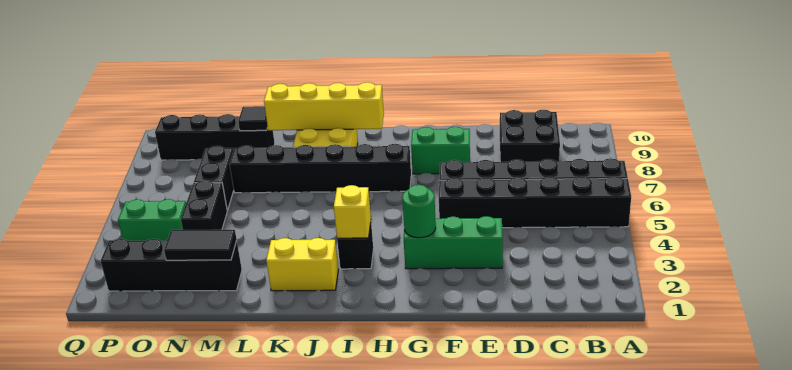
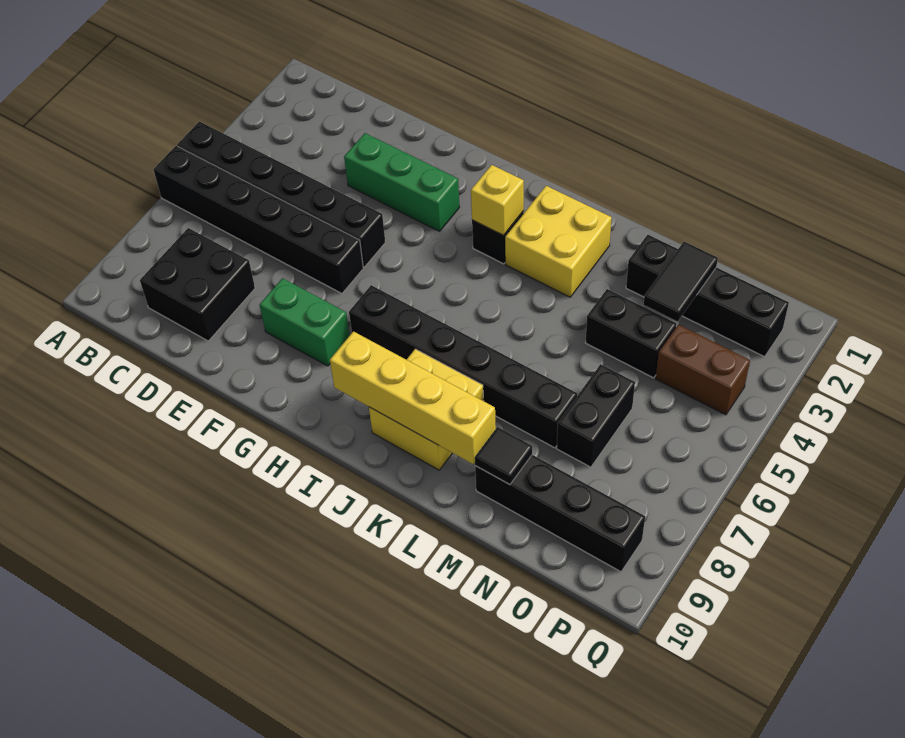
green 1x1 round brick [402,185,436,238] -> none
yellow 1x2 brick [266,238,339,291] -> yellow 2x2 brick [505,186,612,297]
black 1x2 tile [164,230,237,260] -> black 1x2 tile turned to [643,242,718,322]
black 1x2 brick [181,180,227,230] -> black 1x2 brick turned to [586,289,676,378]
green 1x2 brick [118,199,186,241] -> brown 1x2 brick [656,325,750,415]

